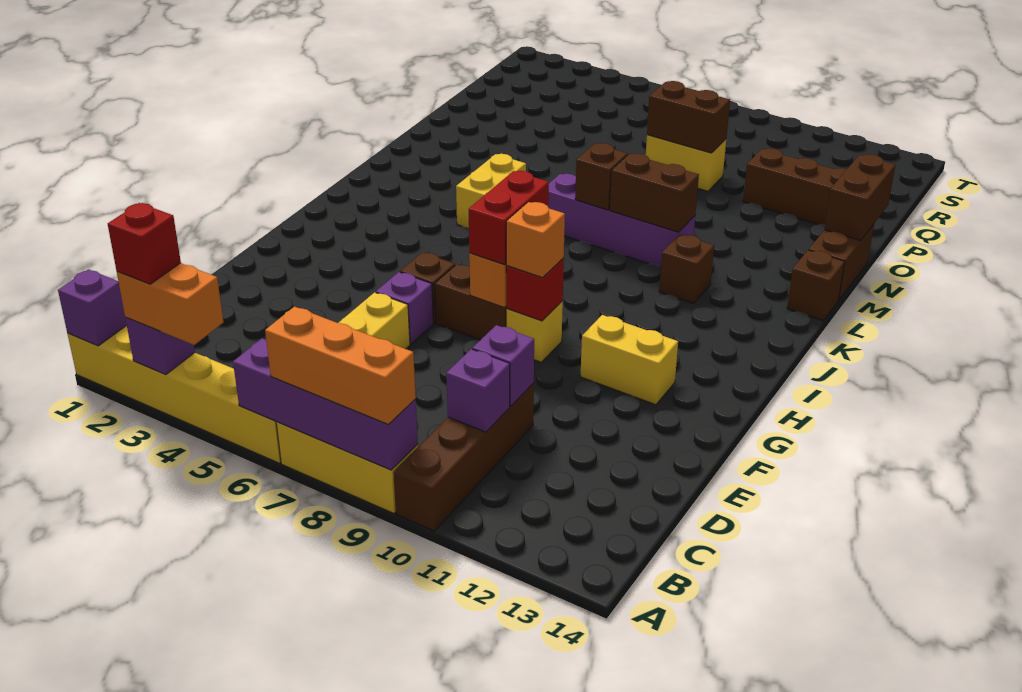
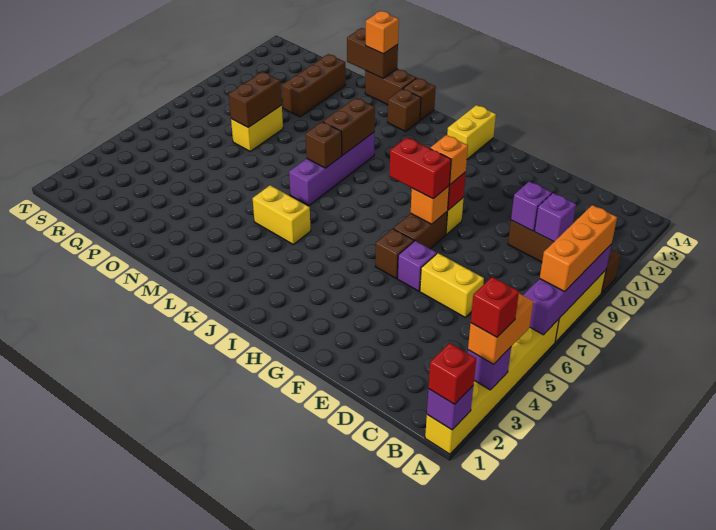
none -> red 1x1 brick [428,343,476,404]
yellow 1x2 brick [580,315,678,405] -> yellow 1x2 brick moved to [447,105,496,159]
brown 1x1 brick [659,234,714,304] -> brown 1x1 brick moved to [387,89,421,131]
none -> orange 1x1 brick [366,11,399,54]

